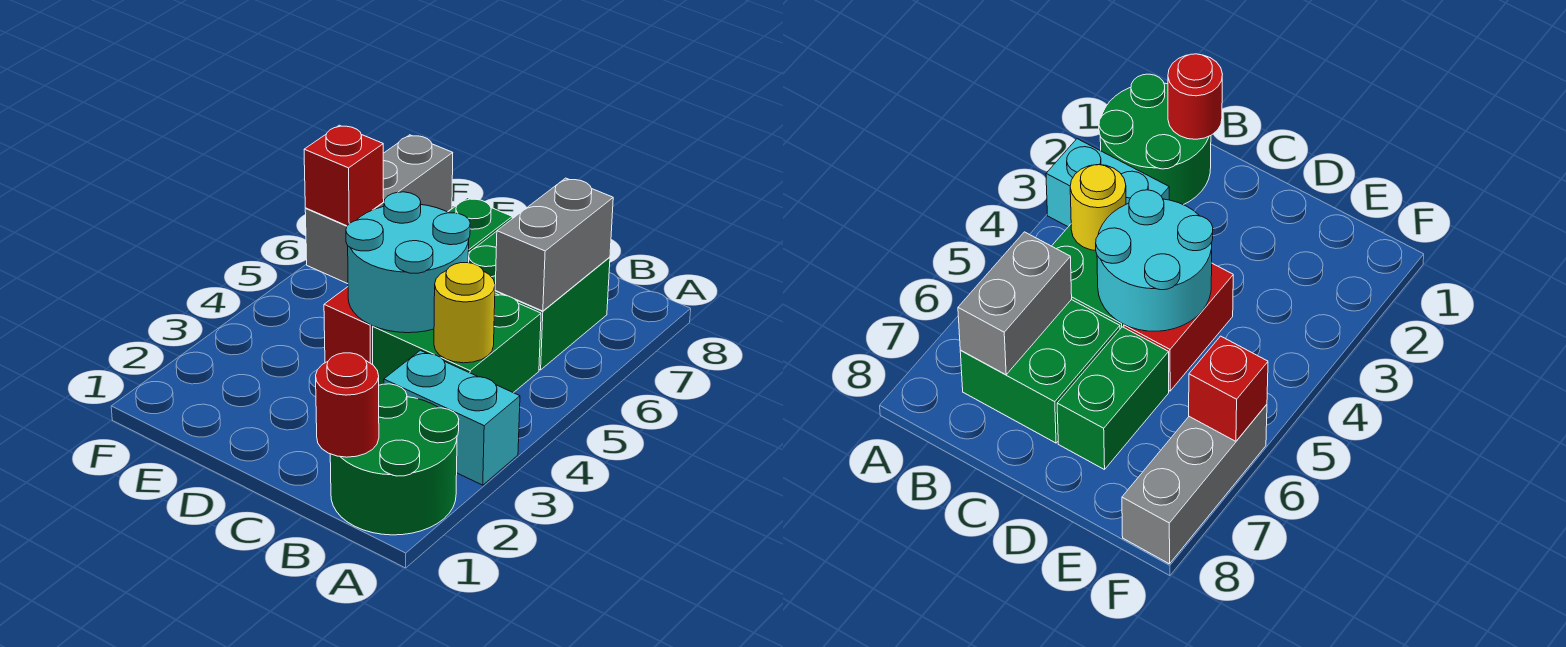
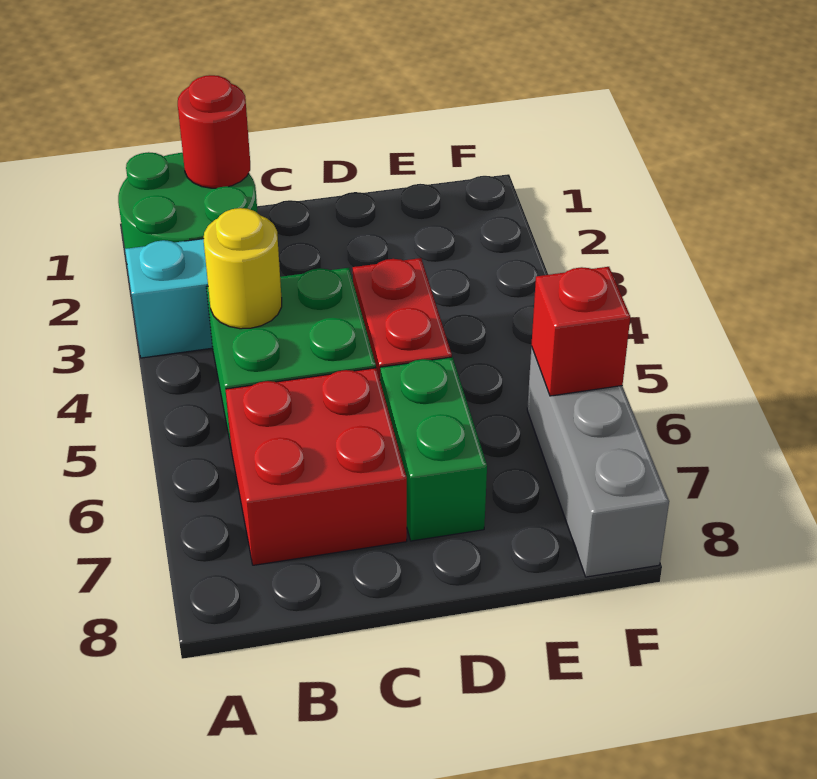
green 2x2 brick [468,231,610,370] -> red 2x2 brick [226,368,407,565]
grey 1x2 brick [495,178,613,311] -> none
cyan 2x2 round brick [346,192,470,333] -> none

